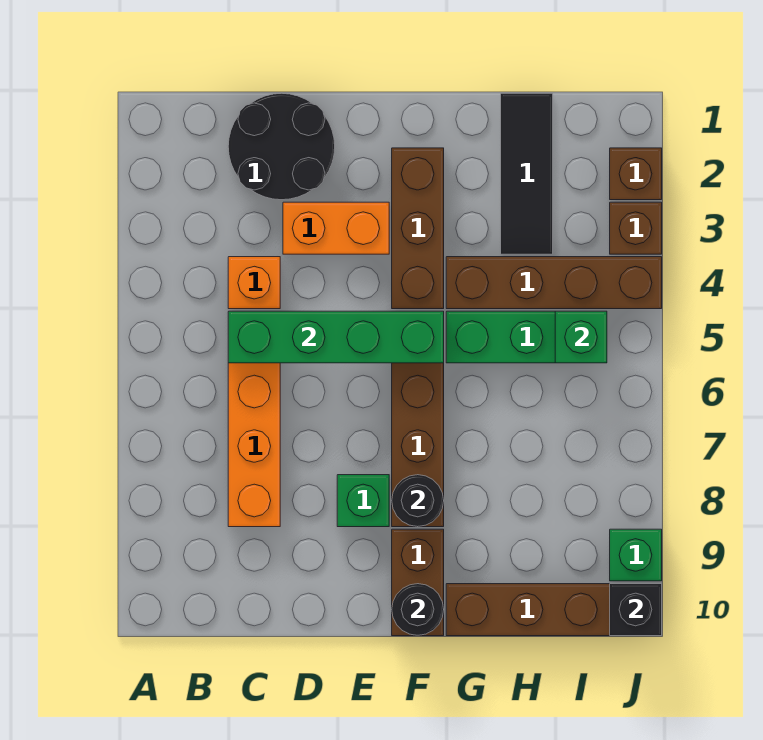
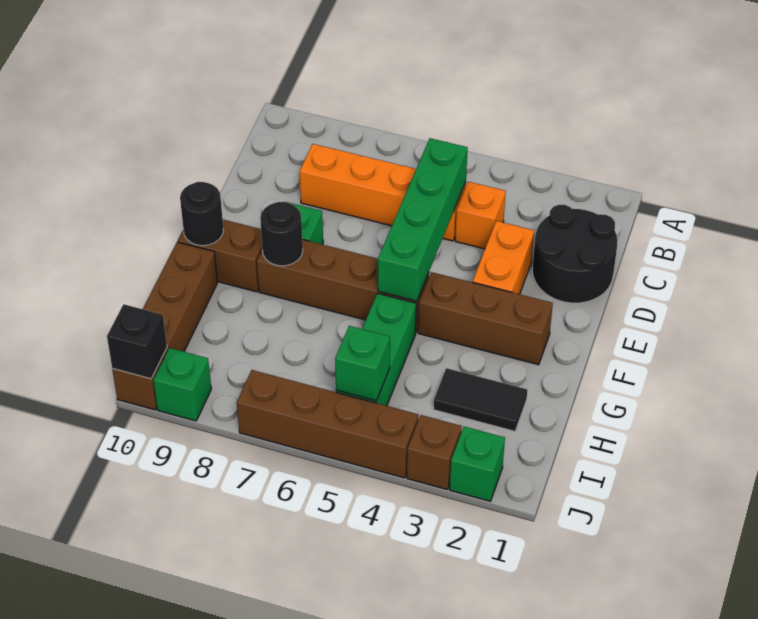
brown 1x4 brick [446,257,662,309] -> brown 1x4 brick turned to [237,370,418,478]
black 1x3 tile [501,93,553,254] -> black 1x2 tile [433,368,527,431]
brown 1x1 brick [610,148,662,200] -> green 1x1 brick [450,427,505,501]

